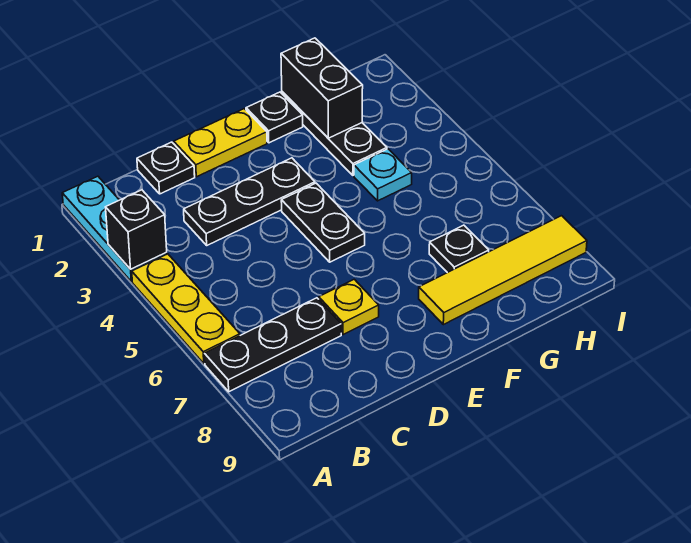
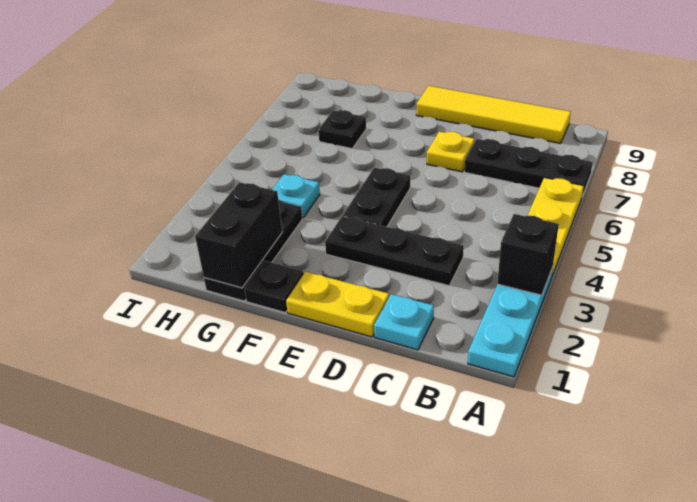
black 1x1 plate [137,142,195,194] -> cyan 1x1 plate [374,294,434,350]
yellow 1x4 tile [419,216,587,325] -> yellow 1x4 tile moved to [416,86,571,144]

